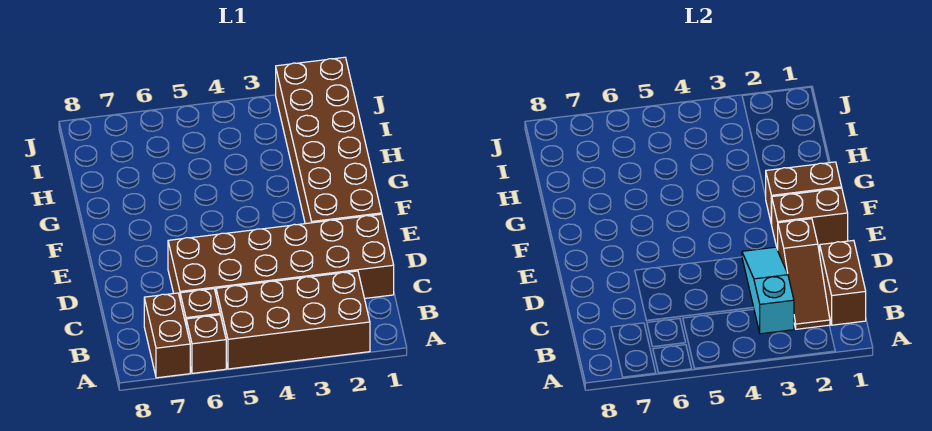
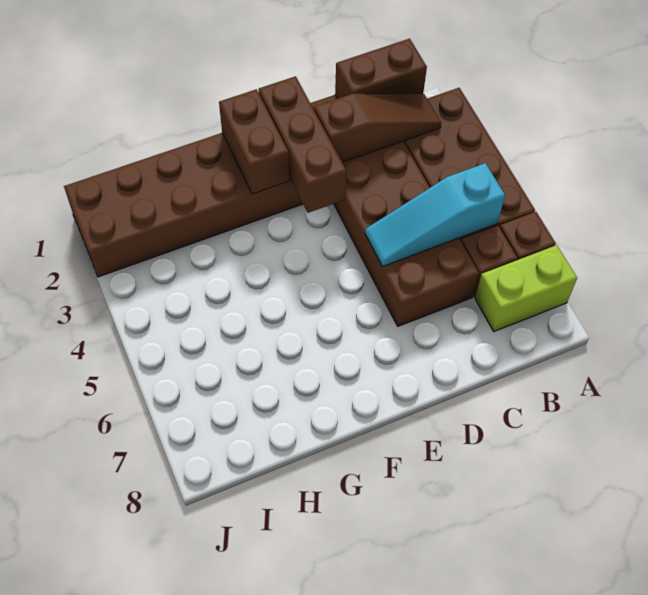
brown 1x2 brick [144,293,190,378] -> lime 1x2 brick [475,245,577,331]
cyan 1x3 slope [742,247,794,334] -> cyan 1x3 slope moved to [365,163,505,266]
brown 1x2 brick [772,188,848,250] -> brown 1x3 brick [259,76,346,213]

